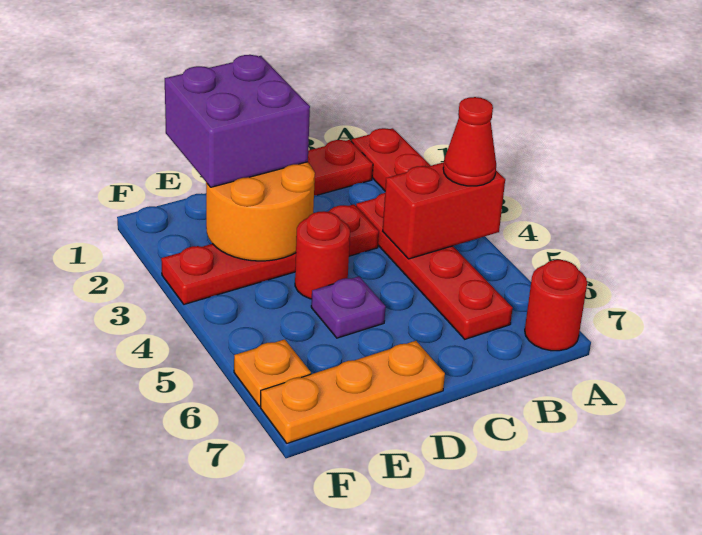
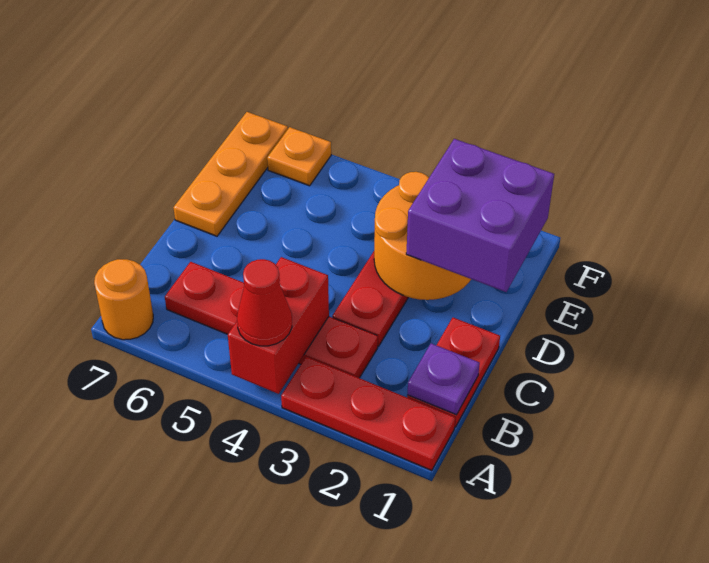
red 1x1 round brick [525,260,587,351] -> orange 1x1 round brick [94,259,153,340]
red 1x1 round brick [295,211,350,299] -> none
purple 1x1 plate [311,276,386,338] -> purple 1x1 plate moved to [407,343,480,415]

